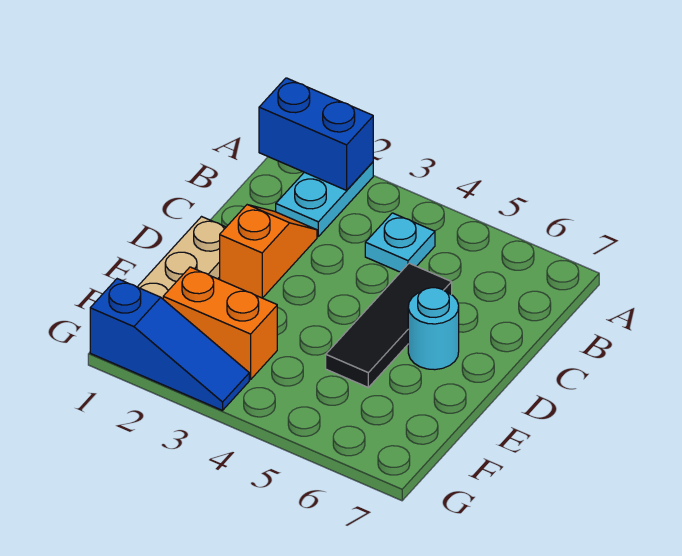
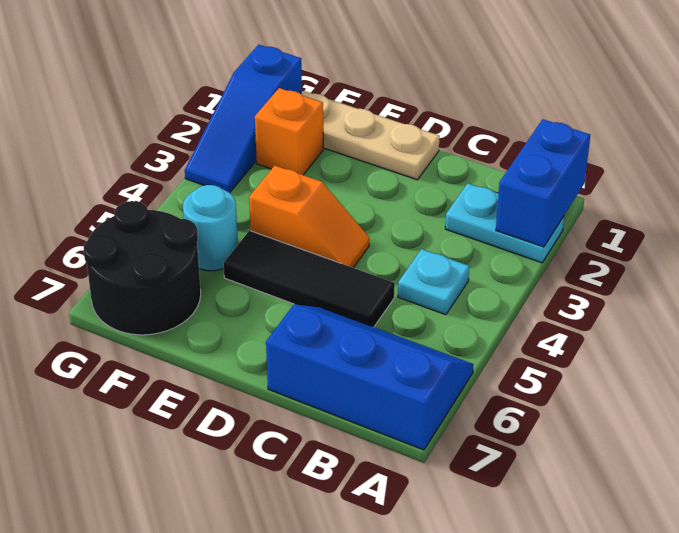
none -> blue 2x3 slope [266,304,474,450]
orange 1x2 slope [220,205,317,298] -> orange 1x2 slope moved to [249,165,369,268]
cyan 1x1 round brick [408,288,459,370] -> cyan 1x1 round brick moved to [183,185,238,271]
orange 1x2 brick [163,267,277,380] -> orange 1x1 brick [255,88,323,175]
none -> black 2x2 round brick [84,201,201,335]

